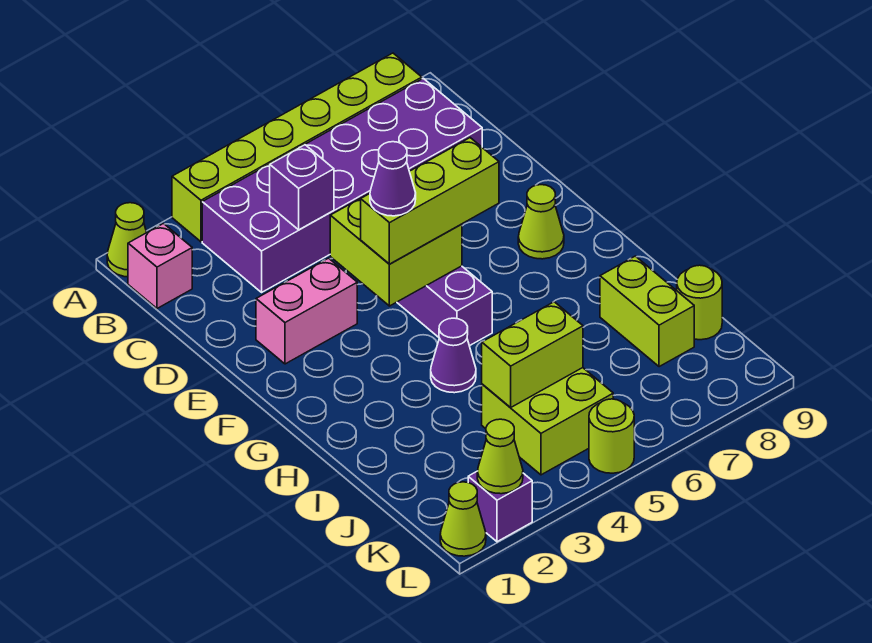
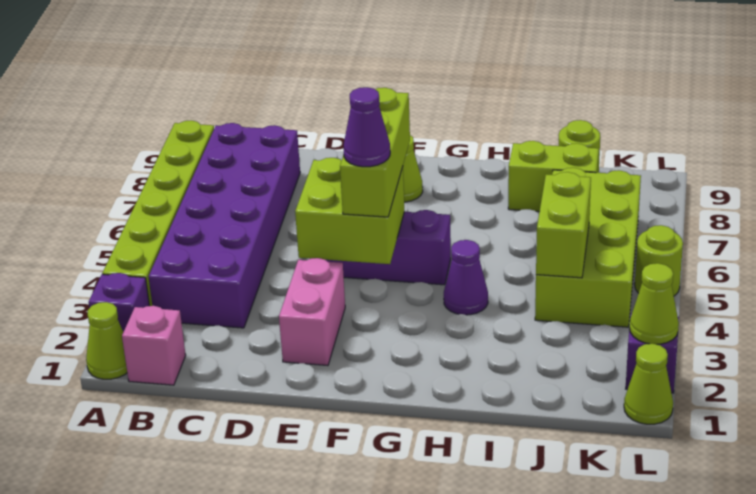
purple 1x1 brick [270,145,334,230] -> purple 1x1 brick moved to [88,273,149,332]
lime 2x2 brick [482,368,613,475] -> lime 2x4 brick [535,168,641,327]

